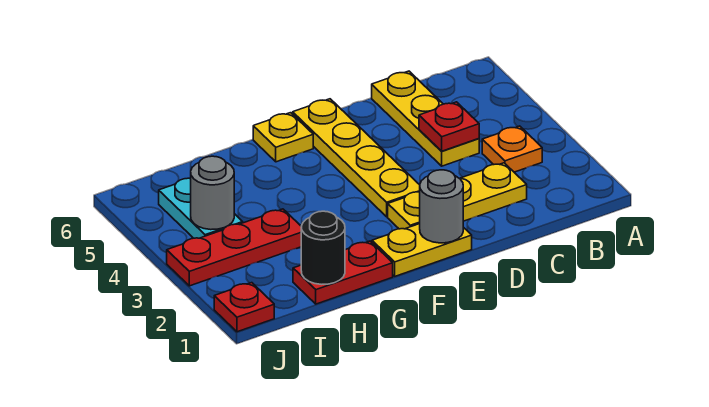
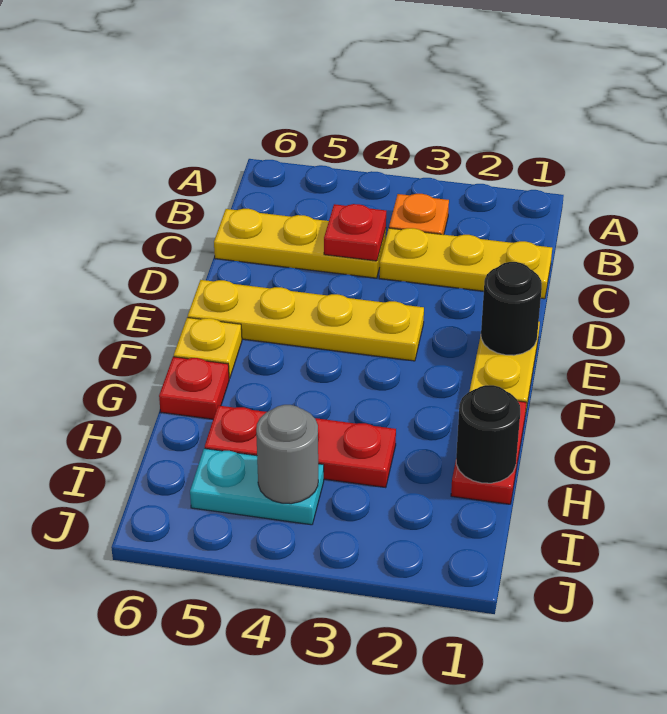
yellow 1x3 plate [388,163,527,229] -> yellow 1x3 plate turned to [379,228,552,299]
grey 1x1 round brick [420,170,463,243] -> black 1x1 round brick [481,262,542,355]
red 1x3 plate [167,209,301,286] -> red 1x3 plate turned to [205,405,396,488]
red 1x1 plate [214,283,274,332] -> red 1x1 plate moved to [159,357,229,419]

